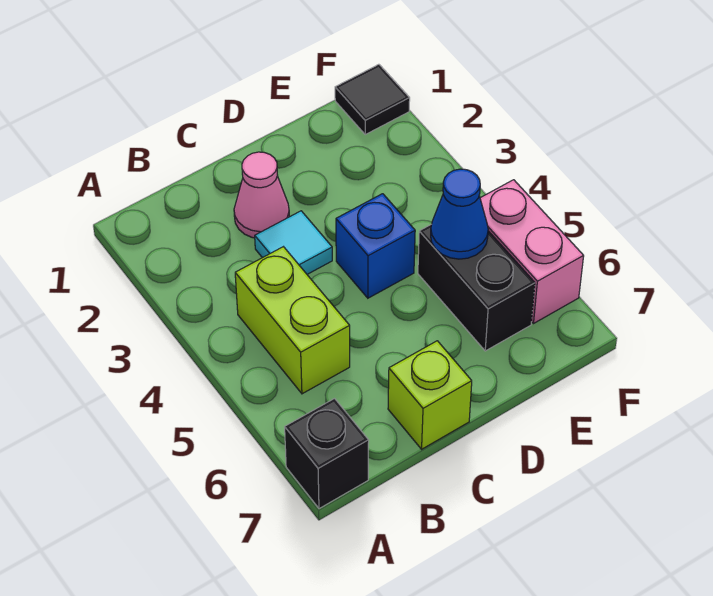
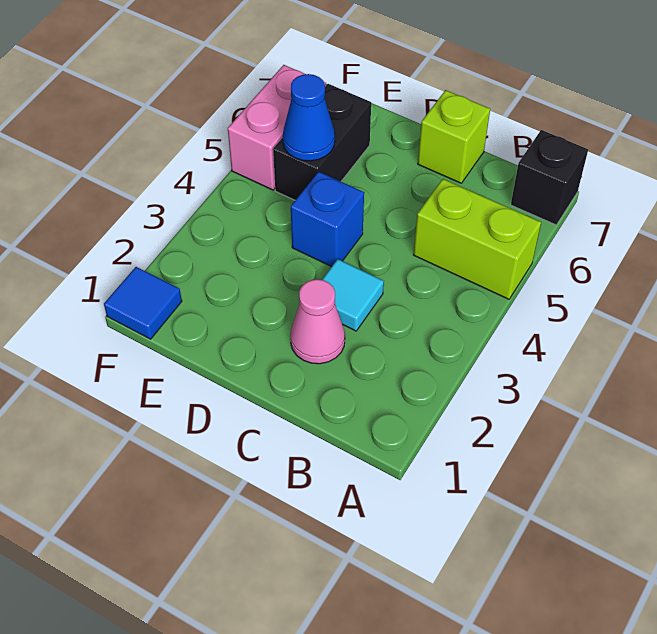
lime 1x2 brick [235,247,350,394] -> lime 1x2 brick turned to [414,179,541,299]
black 1x1 tile [335,64,410,134] -> blue 1x1 tile [104,267,182,339]

